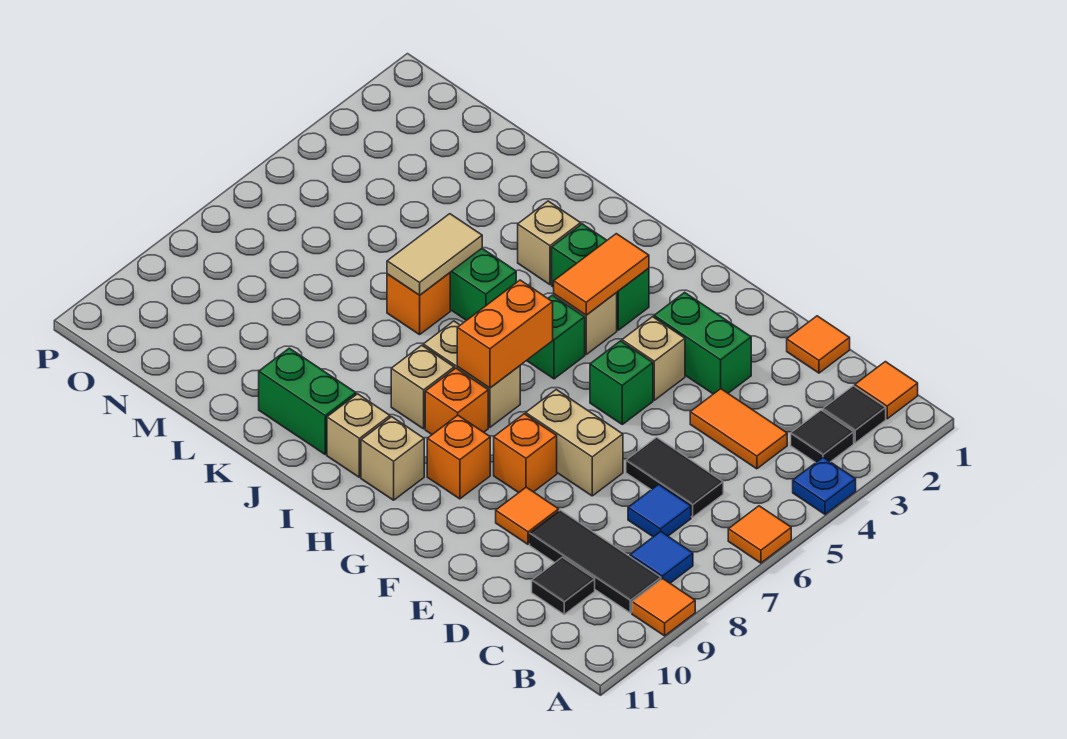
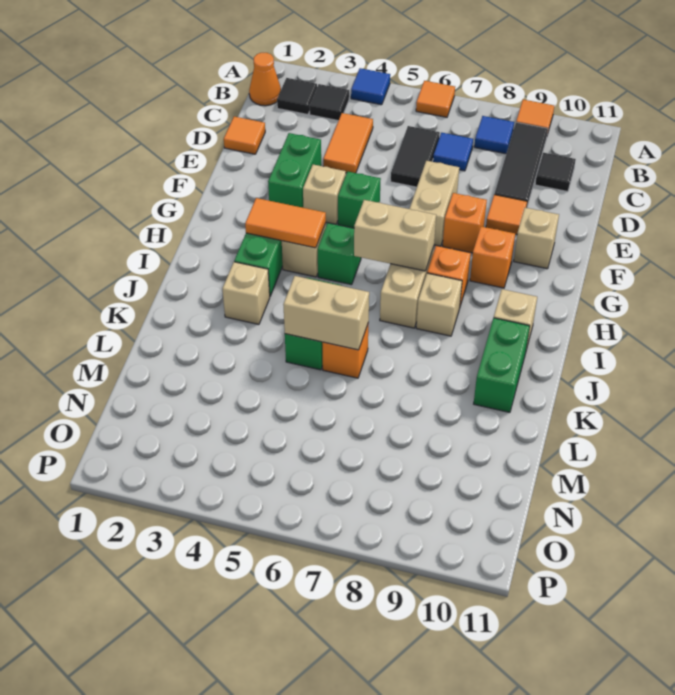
blue 1x1 plate [793,457,856,514] -> blue 1x1 tile [351,68,390,105]
orange 1x1 tile [855,362,918,419] -> orange 1x1 cone [249,53,281,106]
orange 1x2 brick [457,280,553,388] -> tan 1x2 brick [354,200,436,271]
tan 1x1 brick [361,417,424,500] -> tan 1x1 brick moved to [514,208,559,269]
tan 1x2 tile [387,214,482,295] -> tan 1x2 brick [283,276,369,350]

